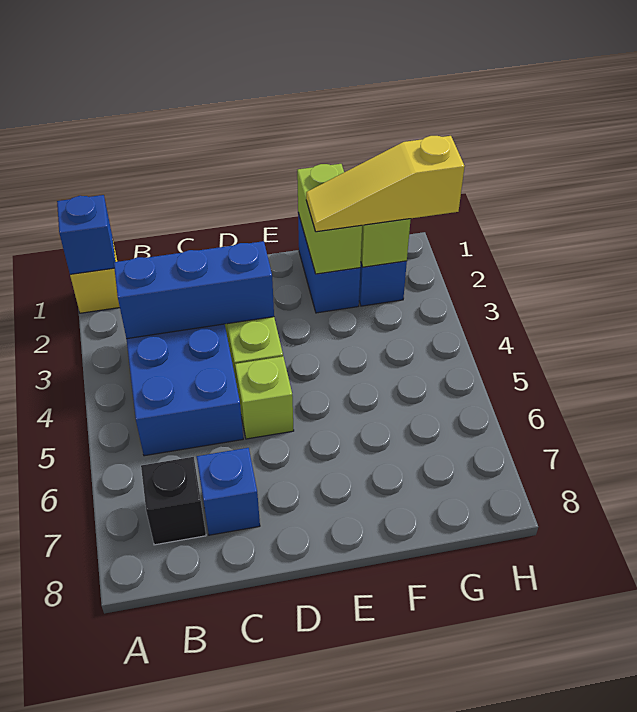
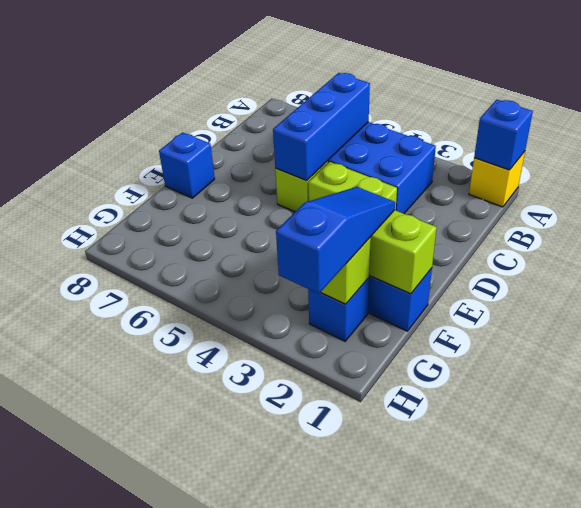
blue 1x3 brick [114,241,274,339] -> blue 1x3 brick moved to [273,73,370,181]
black 1x1 brick [141,457,206,545] -> none
blue 1x1 brick [197,448,260,535] -> blue 1x1 brick moved to [159,132,215,198]
yellow 1x3 slope [306,136,465,232] -> blue 1x3 slope [276,187,395,294]

